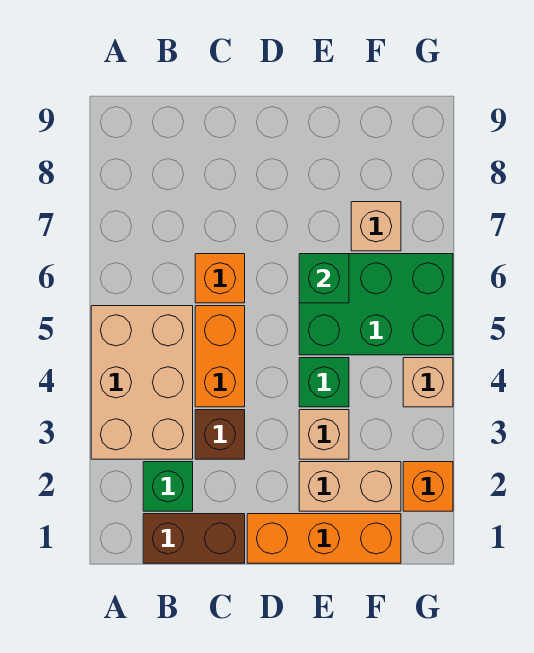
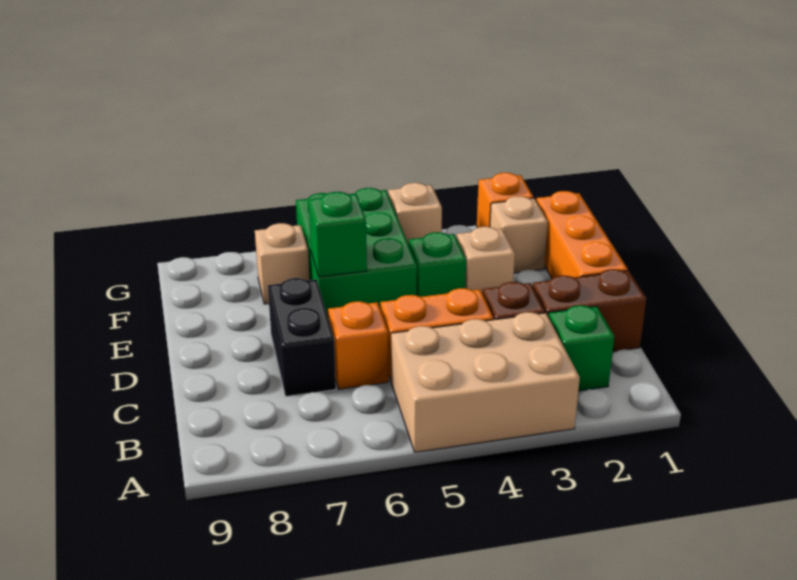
brown 1x2 brick [143,514,245,563] -> brown 1x2 brick turned to [532,269,646,352]
none -> black 1x2 brick [268,278,336,396]
tan 1x2 brick [299,462,401,511] -> tan 1x1 brick [490,196,548,273]

